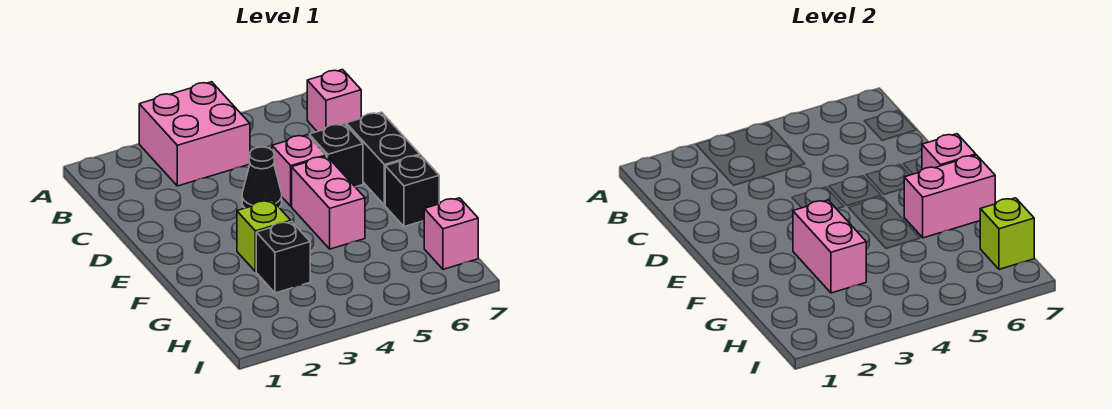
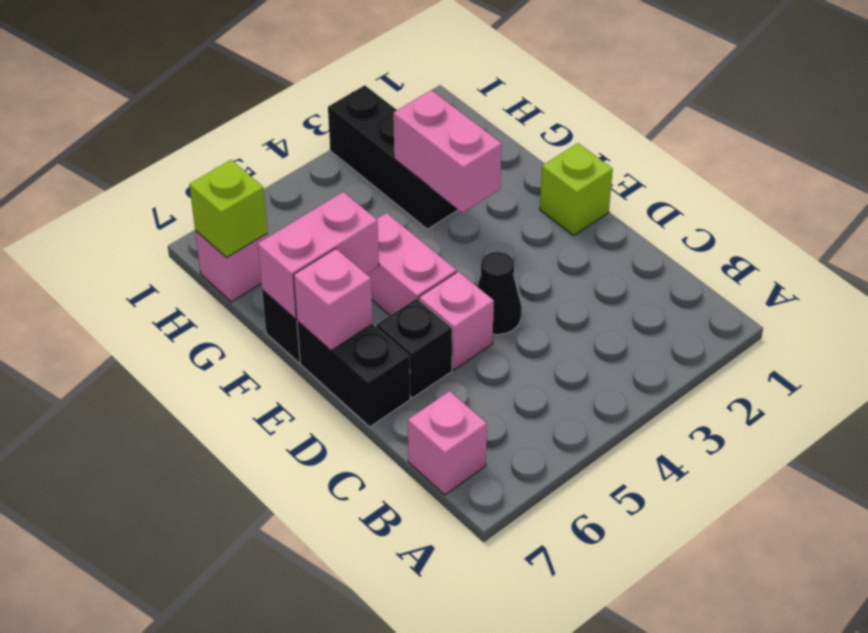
pink 2x2 brick [139,82,250,186] -> none
lime 1x1 brick [237,200,291,272] -> lime 1x1 brick moved to [540,143,613,235]
black 1x1 brick [256,221,310,293] -> black 1x3 brick [328,85,458,229]

